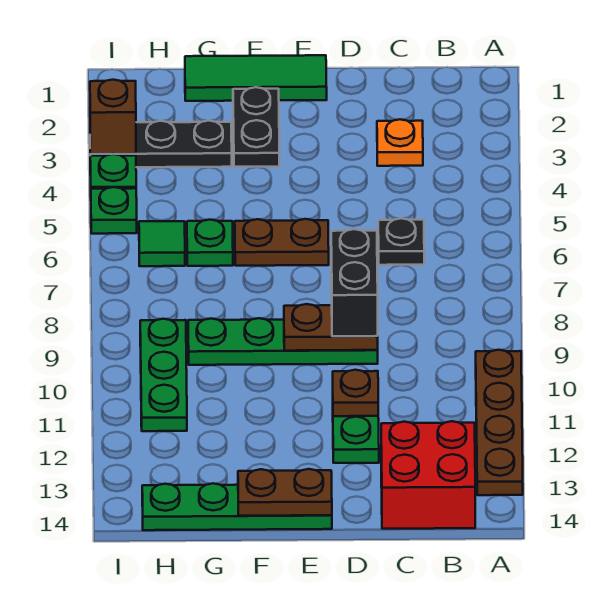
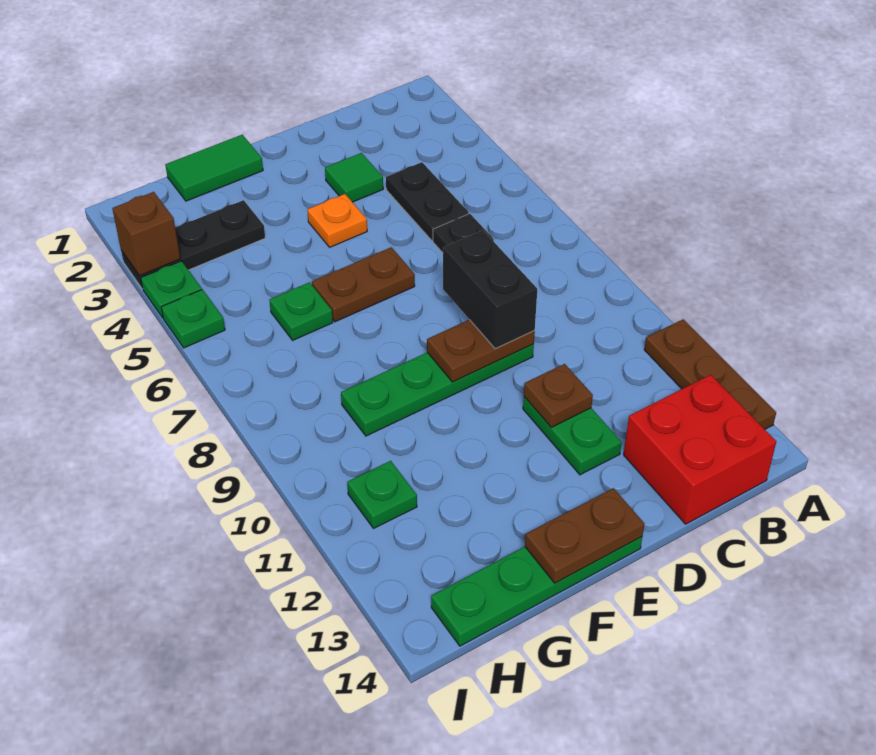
brown 1x4 plate [476,350,523,495] -> brown 1x3 plate [644,319,776,429]
orange 1x1 plate [377,119,423,166] -> orange 1x1 plate moved to [307,194,367,247]
green 1x3 tile [185,55,327,101] -> green 1x2 tile [165,135,263,201]
black 1x2 plate [233,87,279,167] -> black 1x2 plate moved to [386,162,469,241]
green 1x1 tile [139,221,185,266] -> green 1x1 tile moved to [325,153,383,202]
green 1x3 plate [140,319,187,431] -> green 1x1 plate [347,461,417,529]

